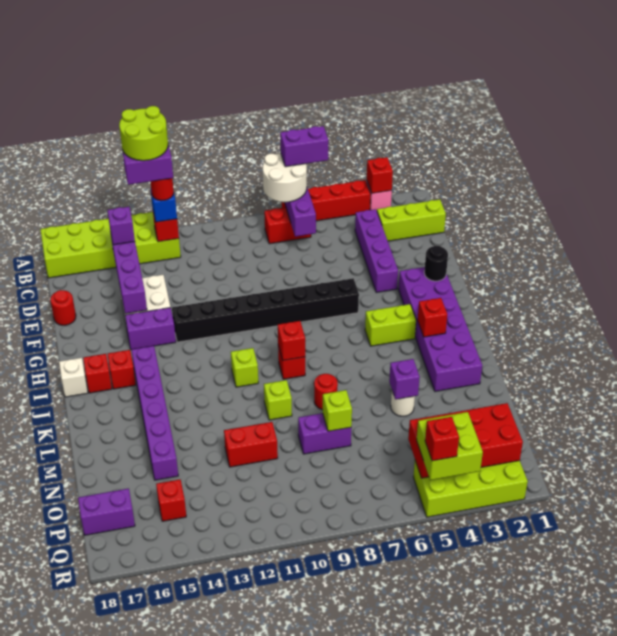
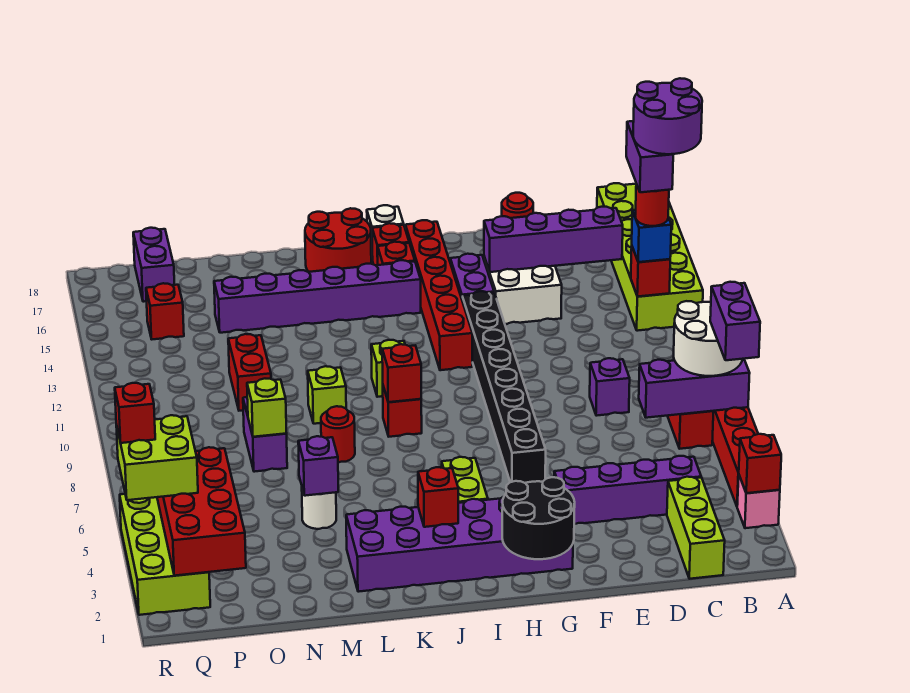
lime 2x2 round brick [119,106,168,161] -> purple 2x2 round brick [633,78,702,154]
purple 1x1 brick [107,207,135,245] -> purple 1x1 brick moved to [590,358,630,416]
black 1x1 round brick [424,246,448,281] -> black 2x2 round brick [502,477,575,559]
none -> red 1x6 brick [405,220,472,370]
none -> red 2x2 round brick [305,208,371,272]

